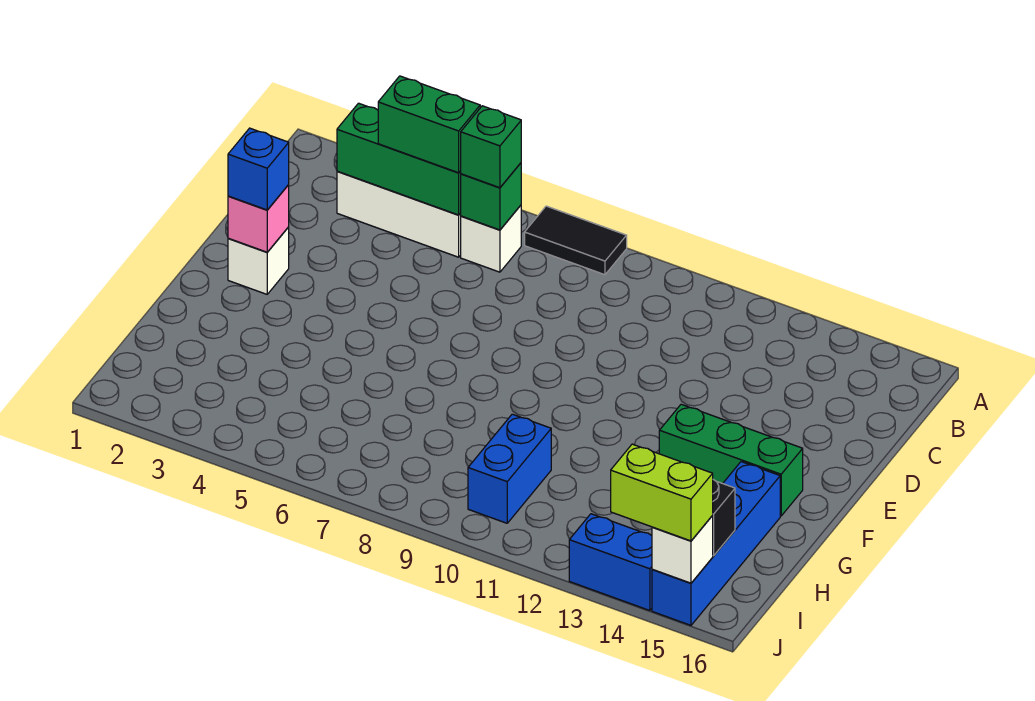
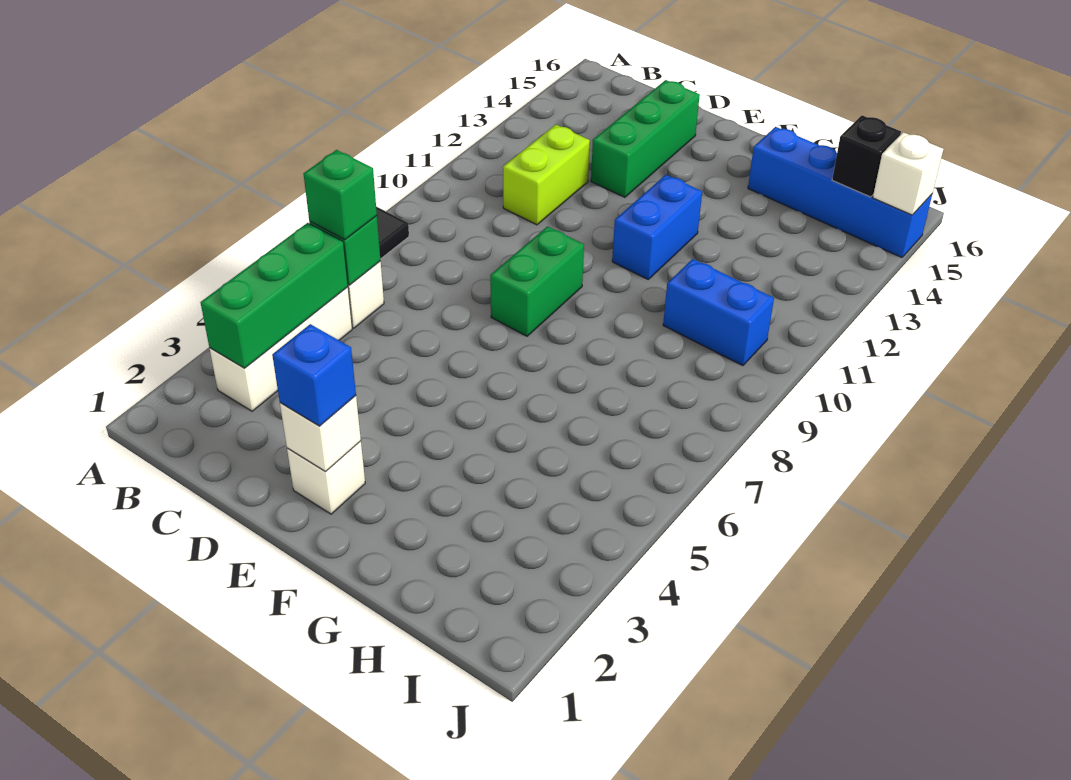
green 1x2 brick [378,76,480,173] -> green 1x2 brick moved to [490,226,584,336]
pink 1x1 brick [228,185,289,252] -> white 1x1 brick [280,396,361,471]
green 1x3 brick [659,404,803,516] -> green 1x3 brick moved to [591,80,700,197]
blue 1x2 brick [569,514,652,611] -> blue 1x2 brick moved to [612,175,702,279]
lime 1x2 brick [611,444,713,541] -> lime 1x2 brick moved to [503,125,590,225]

